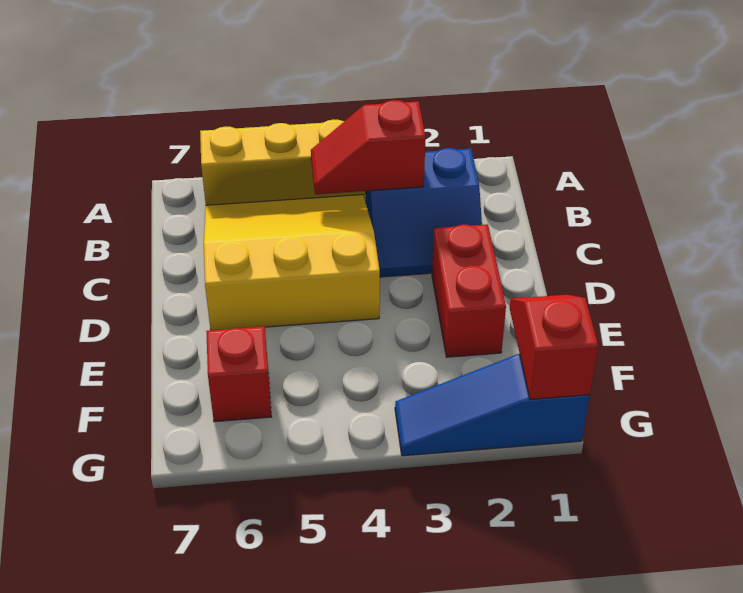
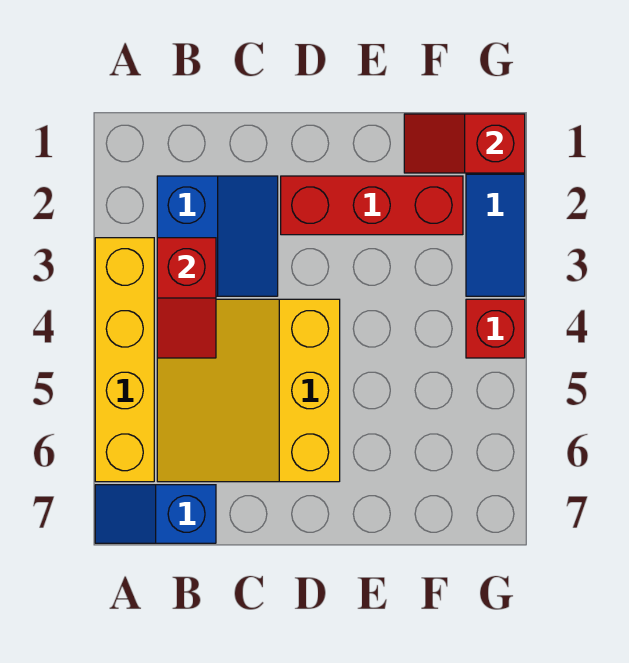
none -> blue 1x2 slope [95,485,216,543]
red 1x2 brick [432,224,506,357] -> red 1x3 brick [281,176,463,235]
red 1x1 brick [206,327,271,422] -> red 1x1 brick moved to [466,299,525,358]

